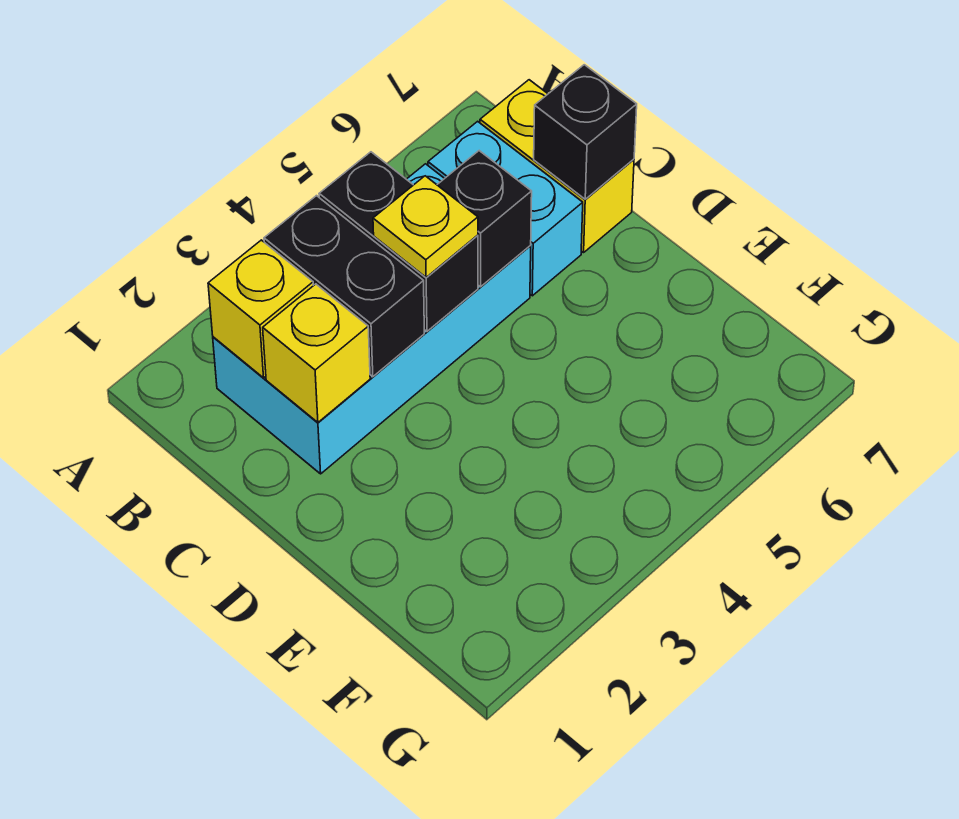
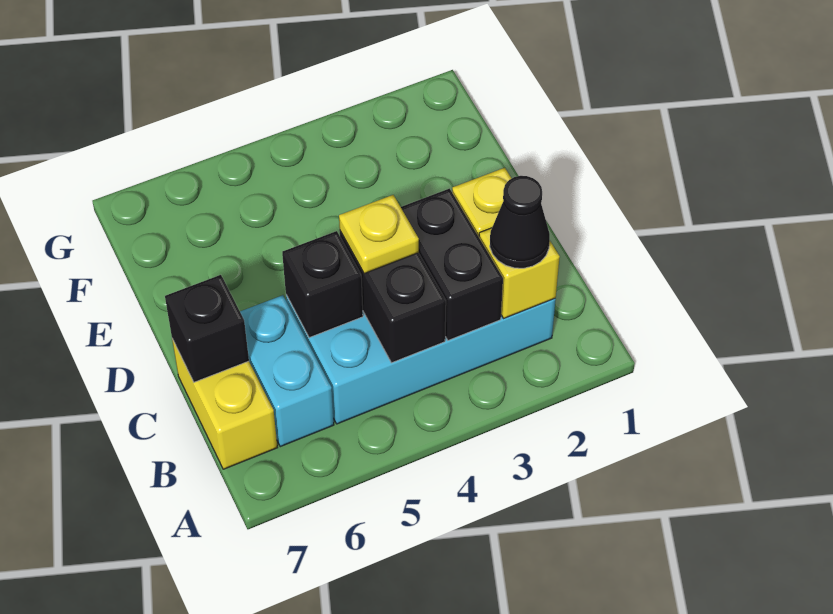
none -> black 1x1 cone [490,176,550,268]

